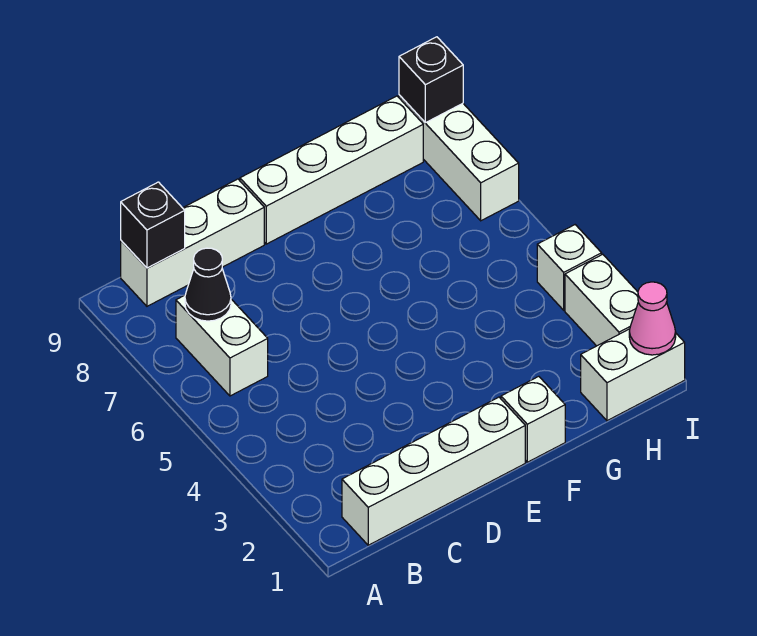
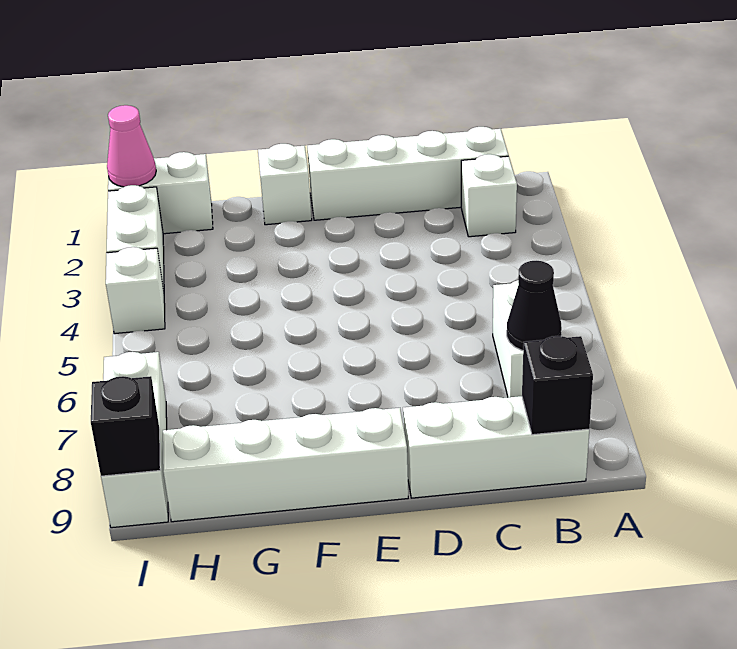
none -> white 1x1 brick [461,154,517,237]

